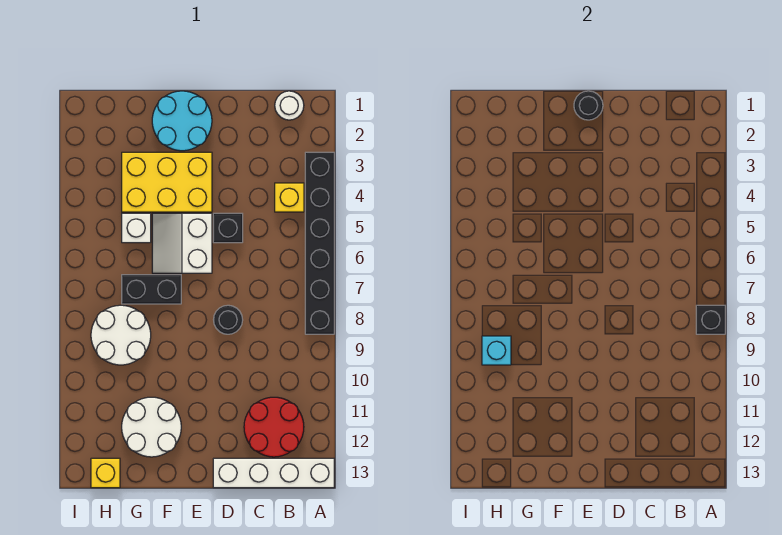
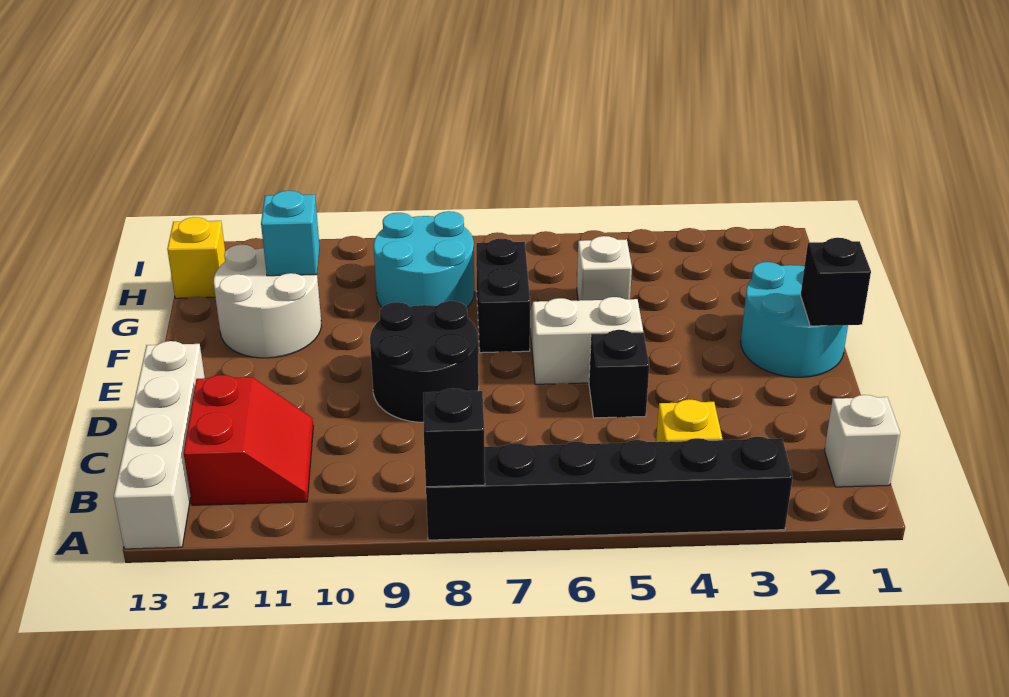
white 1x1 round brick [275,91,304,120] -> white 1x1 brick [824,395,900,487]
red 2x2 round brick [244,397,304,457] -> red 2x2 slope [184,375,313,505]
black 1x1 round brick [214,305,243,334] -> black 2x2 round brick [370,301,479,422]
black 1x1 round brick [574,91,603,120] -> black 1x1 brick [801,238,871,326]
yellow 2x3 brick [122,152,212,212] -> none
white 2x2 round brick [91,305,151,365] -> cyan 2x2 round brick [374,211,474,308]
cyan 1x1 brick [482,336,511,365] -> cyan 1x1 brick moved to [261,191,320,276]

